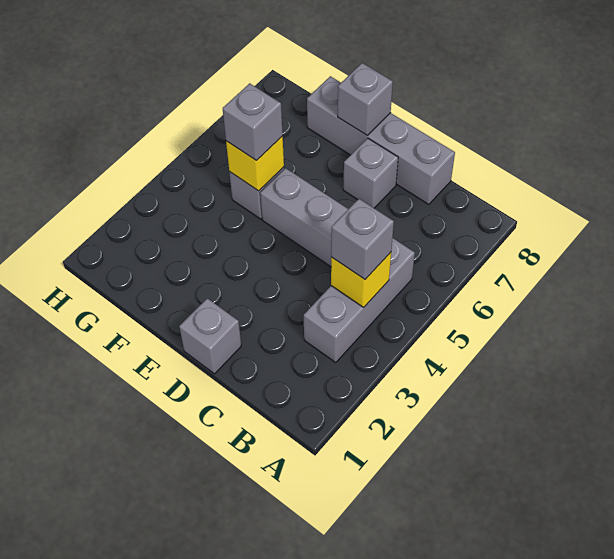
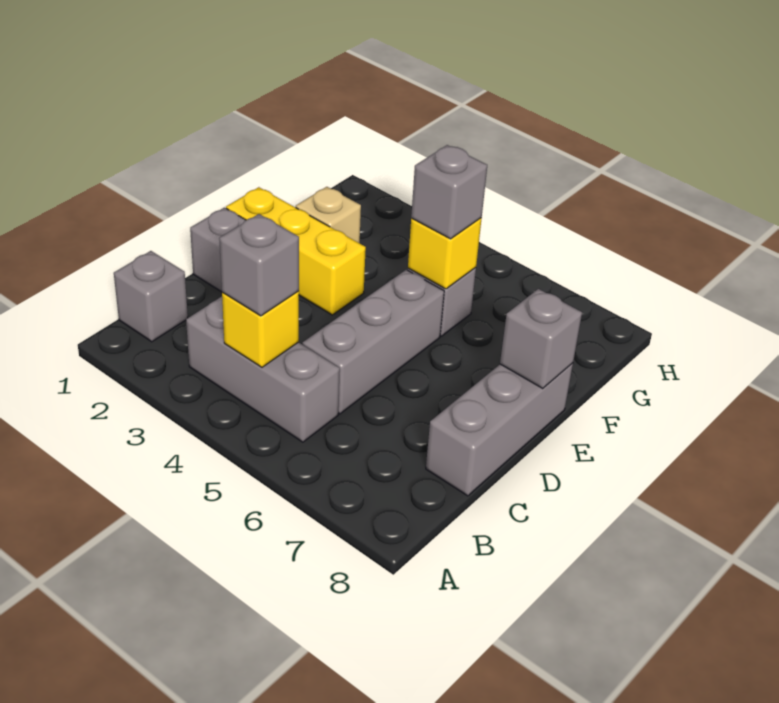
grey 1x4 brick [307,76,455,204] -> grey 1x3 brick [426,363,573,496]
grey 1x1 brick [343,138,398,208] -> grey 1x1 brick moved to [114,251,188,342]
none -> yellow 1x3 brick [226,187,366,315]
none -> tan 1x1 brick [296,187,361,243]

